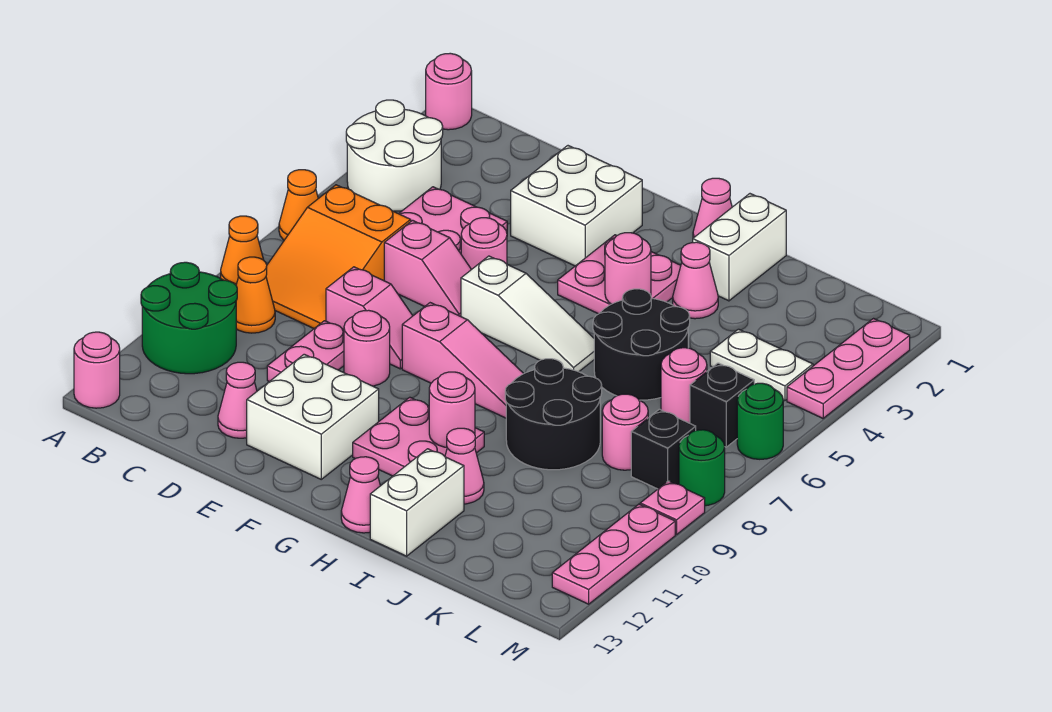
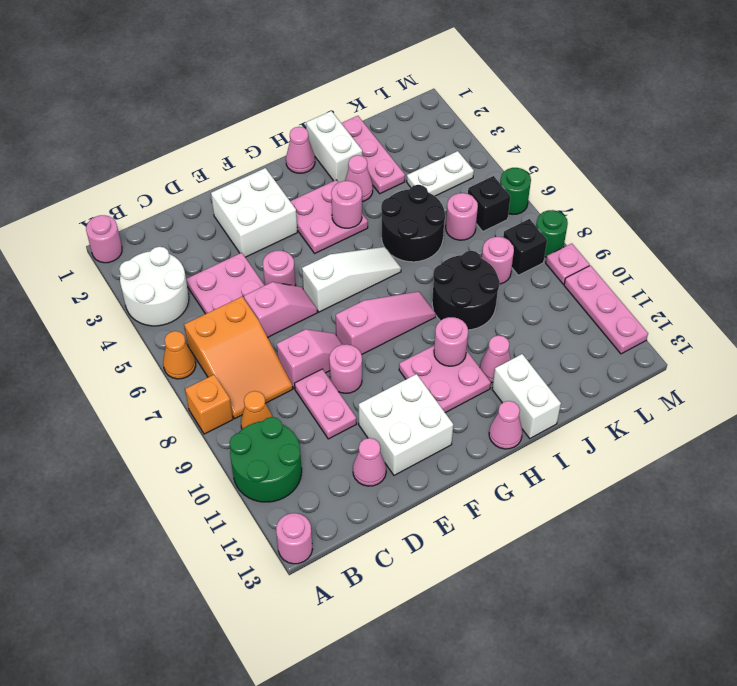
orange 1x1 cone [221,216,264,285] -> orange 1x1 brick [185,375,233,434]
pink 1x3 plate [787,319,910,418] -> pink 1x3 plate moved to [341,116,405,194]

